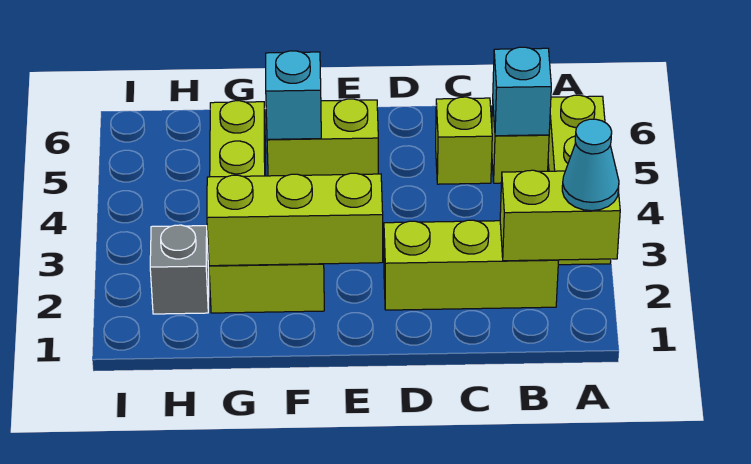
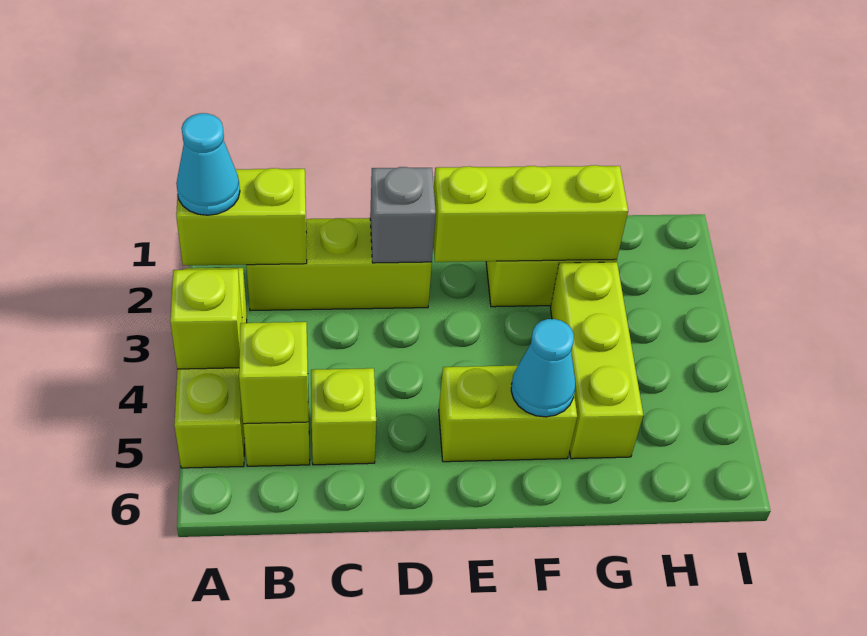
none -> lime 1x1 brick [170,269,242,369]
cyan 1x1 brick [493,47,551,136] -> lime 1x1 brick [239,322,308,424]
cyan 1x1 brick [266,51,321,139] -> cyan 1x1 cone [511,319,575,417]
grey 1x1 brick [150,225,209,314] -> grey 1x1 brick moved to [370,167,436,263]

